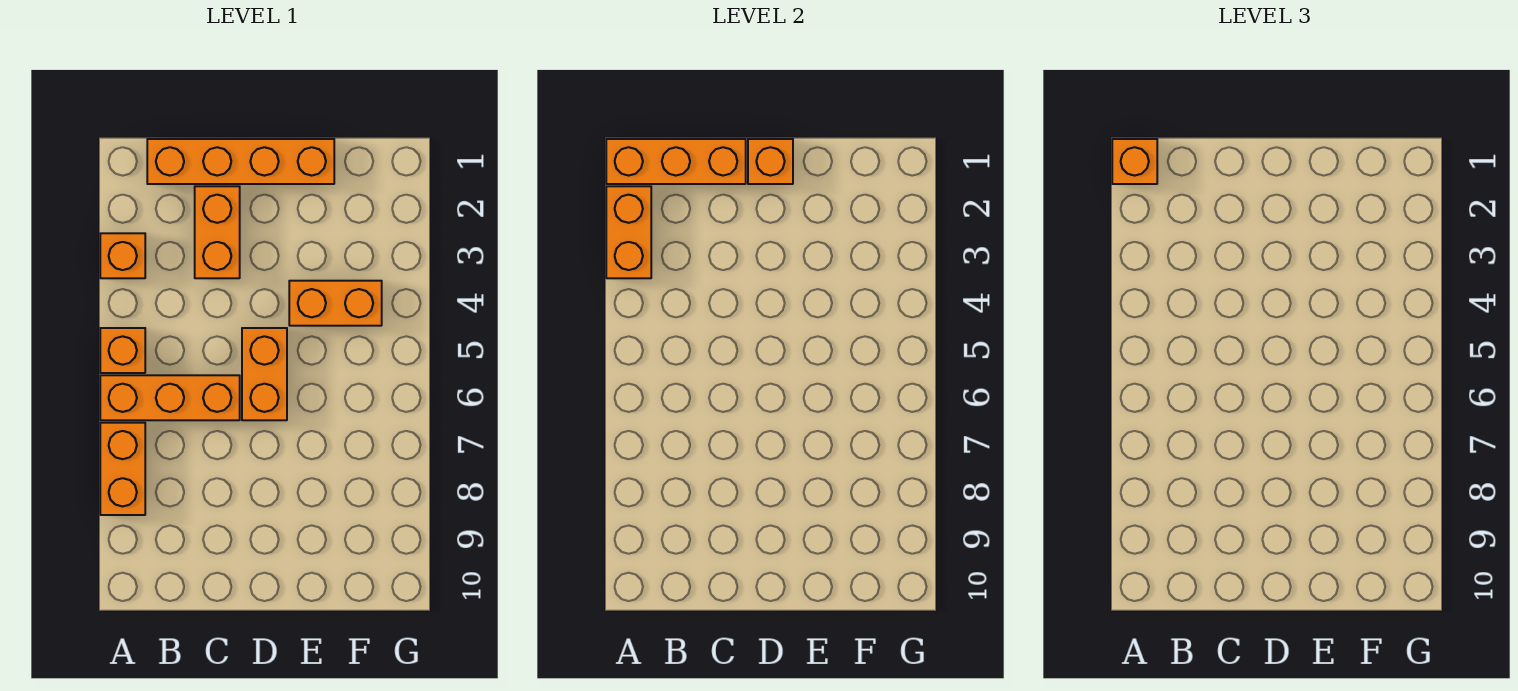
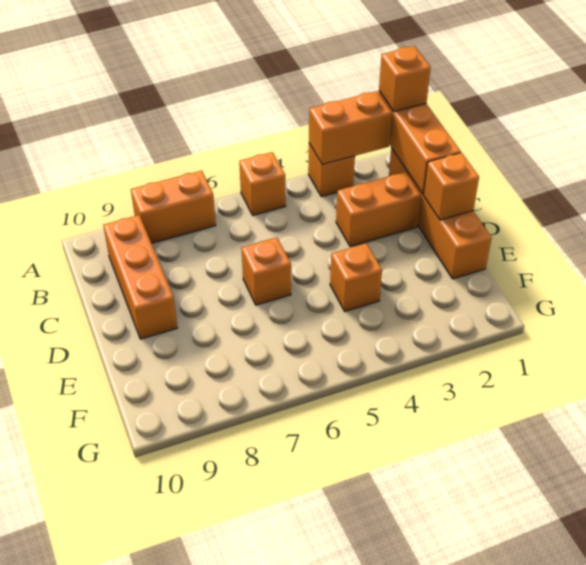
orange 1x3 brick [100,375,240,420] -> orange 1x3 brick moved to [103,215,177,339]
orange 1x2 brick [242,328,287,420] -> orange 1x1 brick [241,237,291,305]
orange 1x2 brick [289,281,382,326] -> orange 1x1 brick [330,243,382,312]

